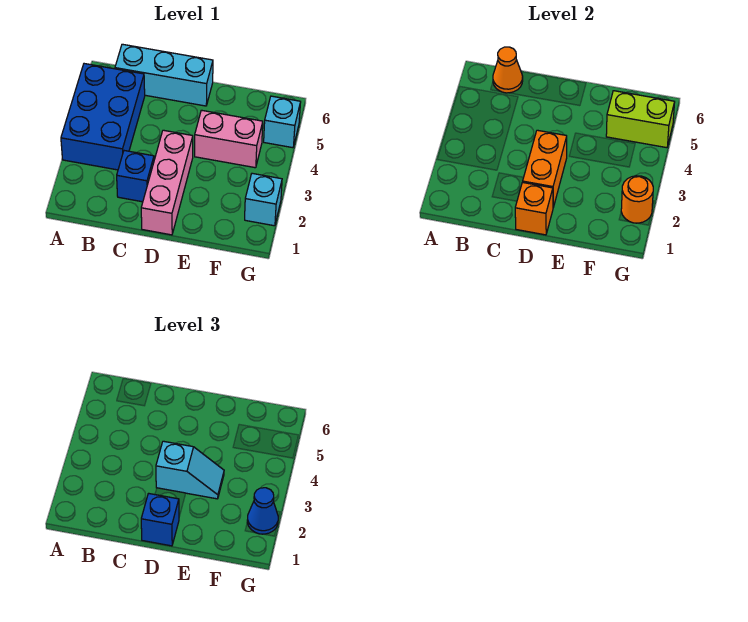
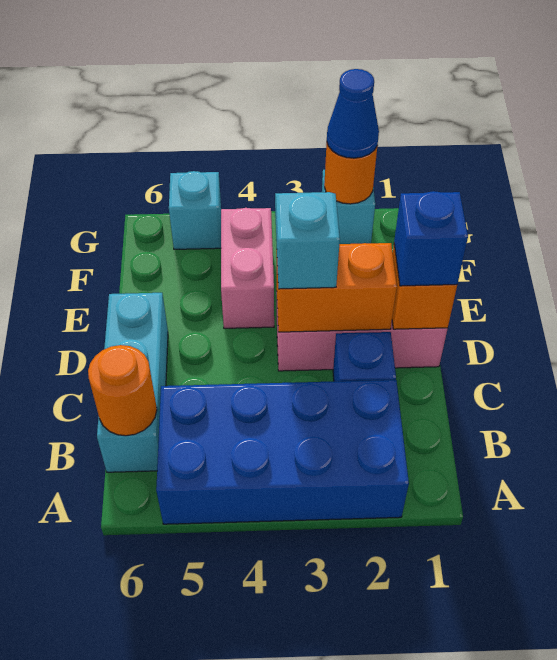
blue 2x3 brick [61,64,145,170] -> blue 2x4 brick [156,380,409,524]
orange 1x1 cone [493,47,523,93] -> orange 1x1 round brick [88,345,157,436]
lime 1x2 brick [606,91,675,148] -> none

